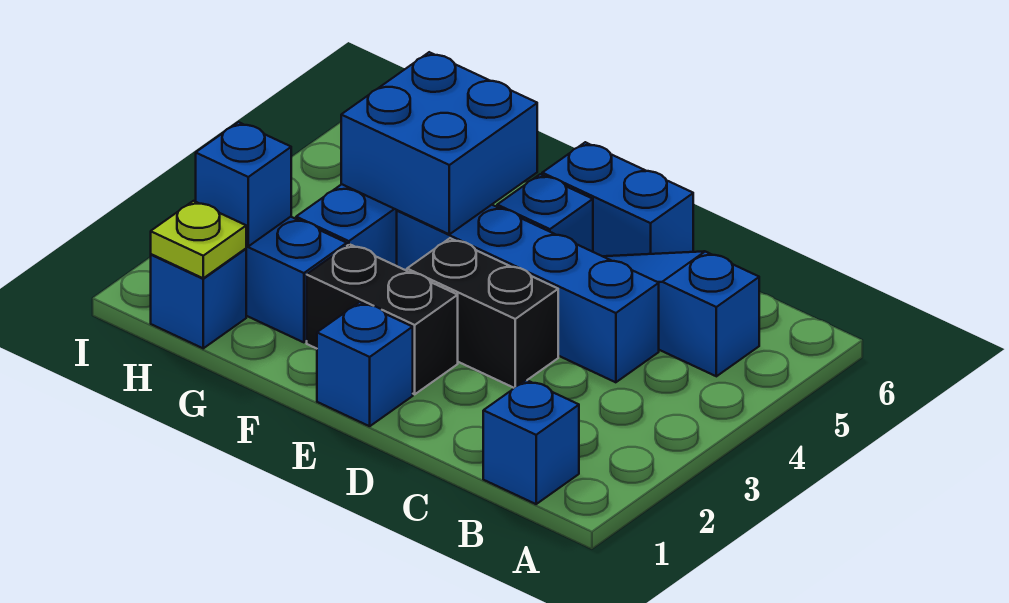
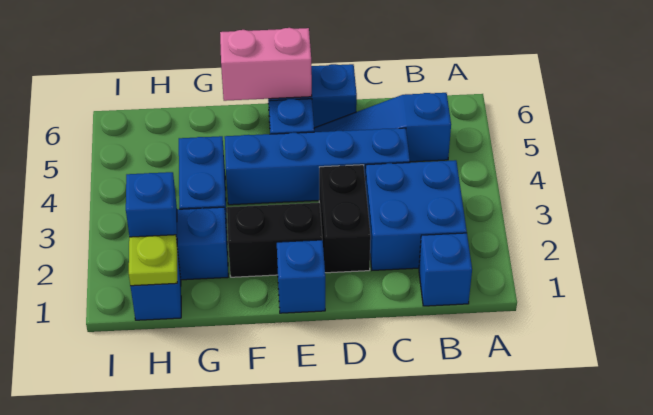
black 1x2 brick [407,238,558,388] -> black 1x2 brick turned to [319,165,371,273]
none -> pink 1x2 brick [220,28,312,101]
blue 2x2 brick [341,52,537,234] -> blue 2x2 brick moved to [365,160,467,270]

